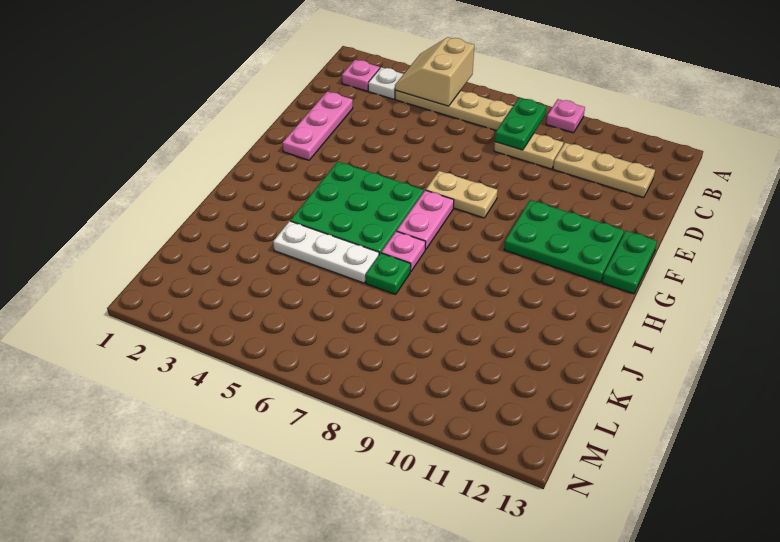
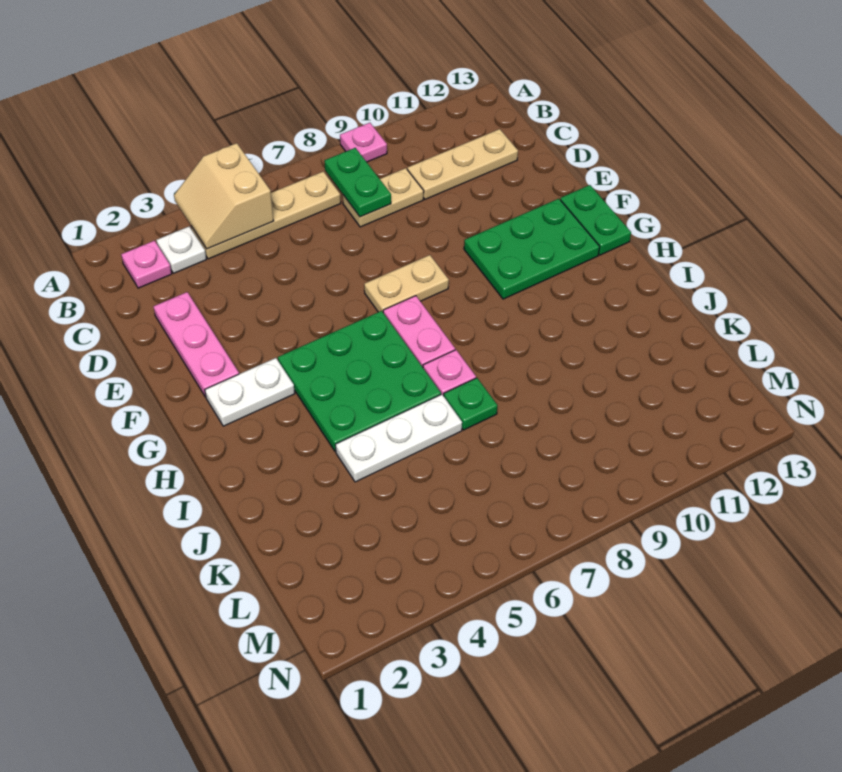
none -> white 1x2 plate [205,358,295,426]

